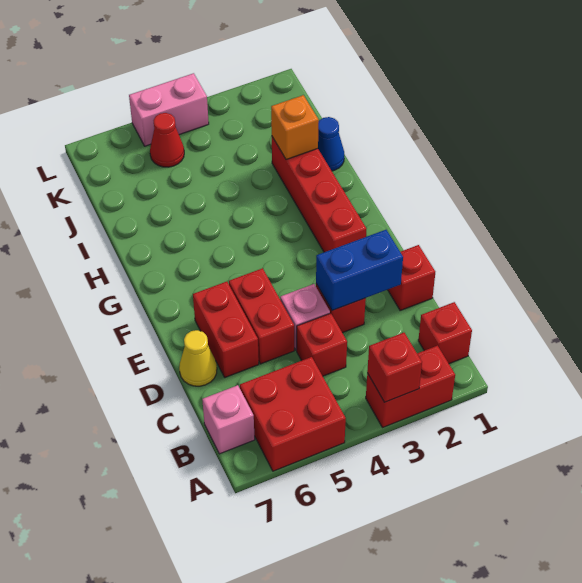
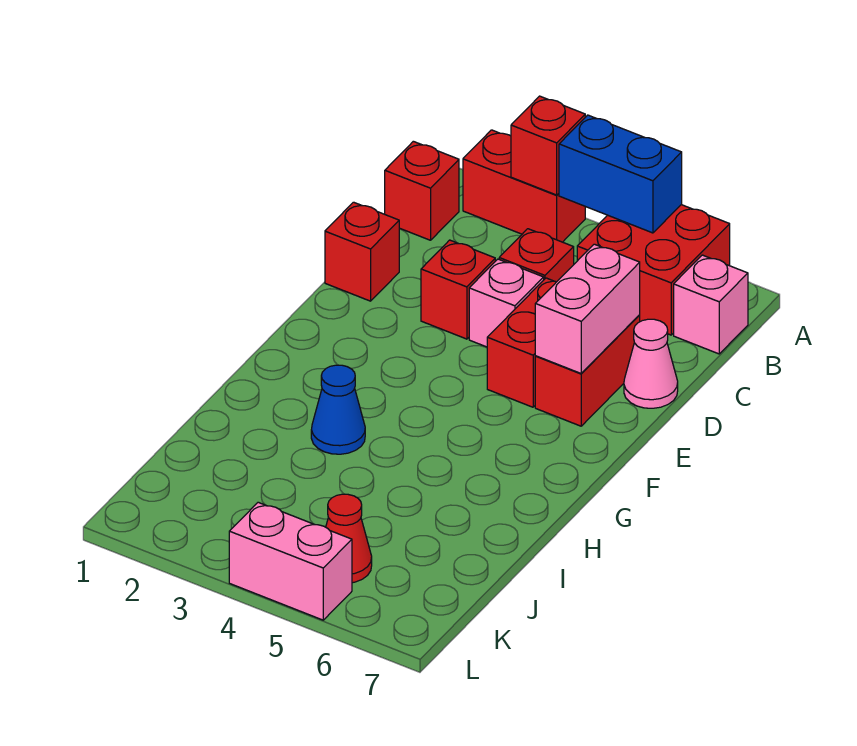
blue 1x2 brick [316,230,403,311] -> blue 1x2 brick moved to [559,115,682,233]
none -> pink 1x2 brick [535,244,640,373]
yellow 1x1 cone [179,330,217,386] -> pink 1x1 cone [624,319,678,408]
red 1x4 brick [272,137,366,252] -> none
blue 1x1 cone [318,117,344,171] -> blue 1x1 cone moved to [311,365,365,454]
orange 1x1 brick [271,95,319,159] -> none

